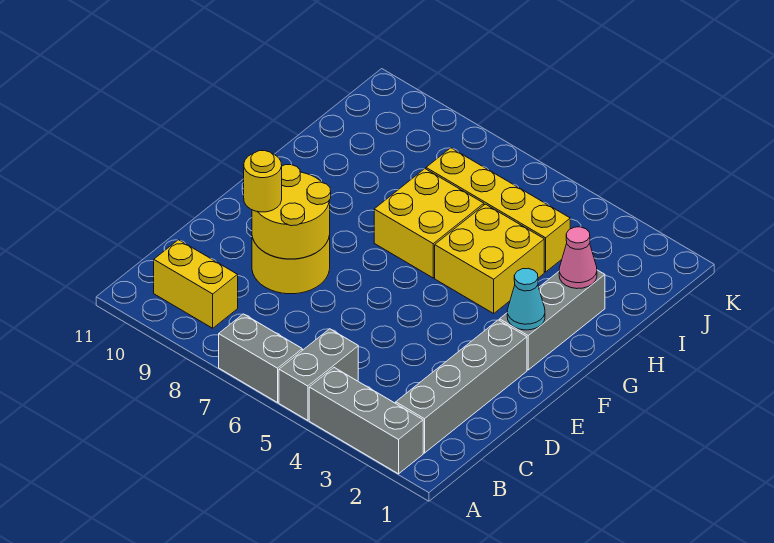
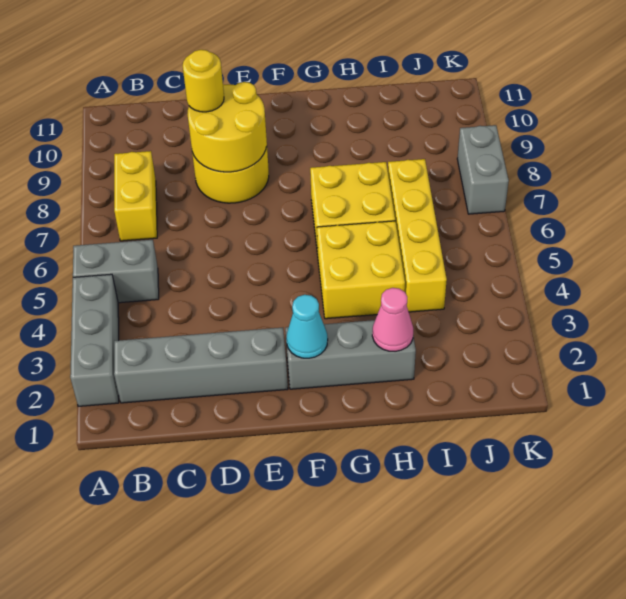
grey 1x2 brick [219,314,302,403] -> grey 1x2 brick moved to [457,125,509,214]
yellow 1x2 brick [154,240,238,328] -> yellow 1x2 brick moved to [114,151,157,241]

